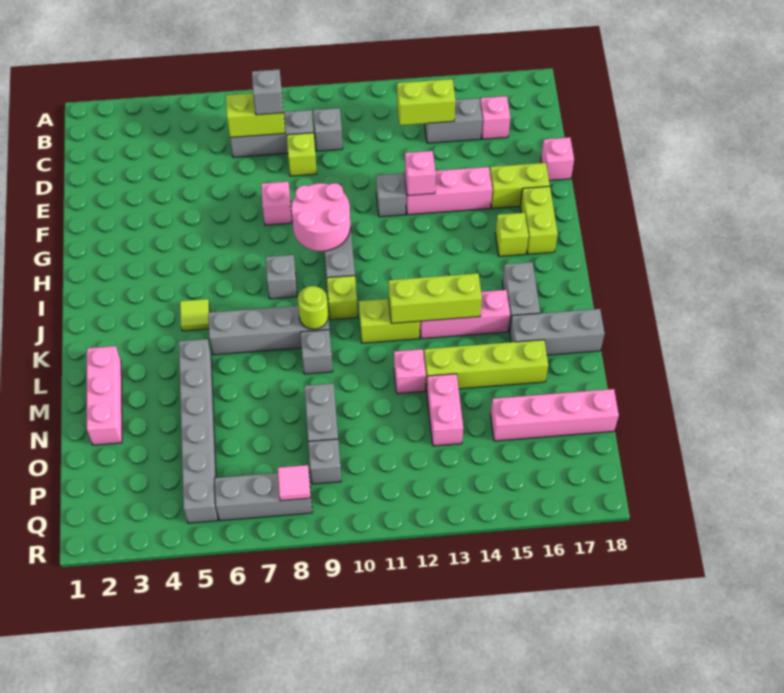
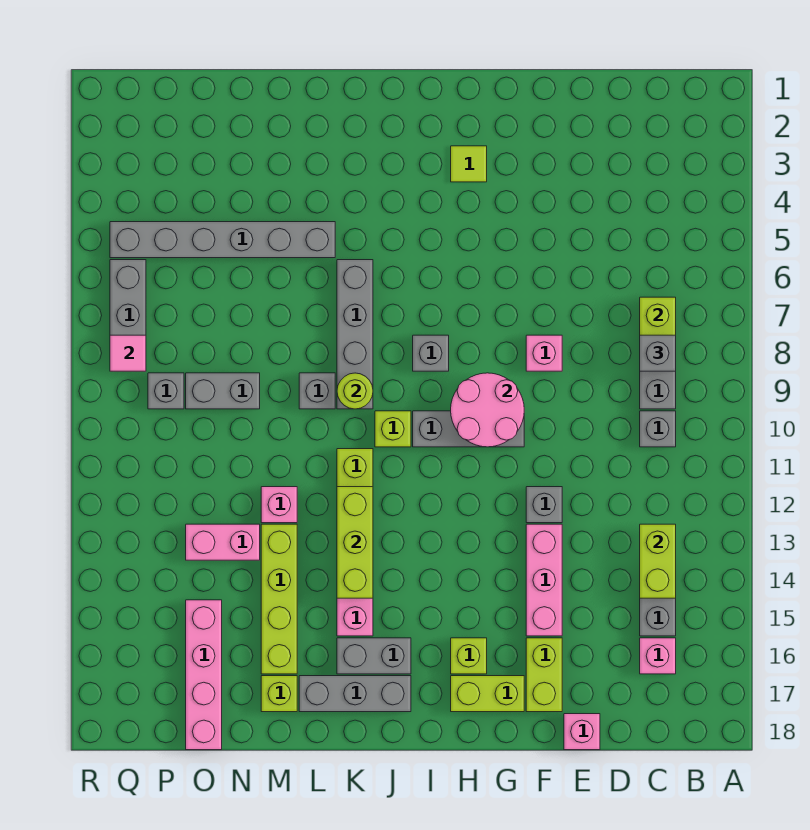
lime 1x1 brick [287,133,317,176] -> lime 1x1 brick moved to [261,676,297,712]
pink 1x1 brick [405,151,436,196] -> none
lime 1x1 tile [180,299,210,331] -> lime 1x1 tile moved to [451,146,487,182]
pink 1x3 brick [87,346,122,445] -> none
grey 1x3 brick [510,309,604,355] -> grey 1x3 brick turned to [299,676,411,712]

